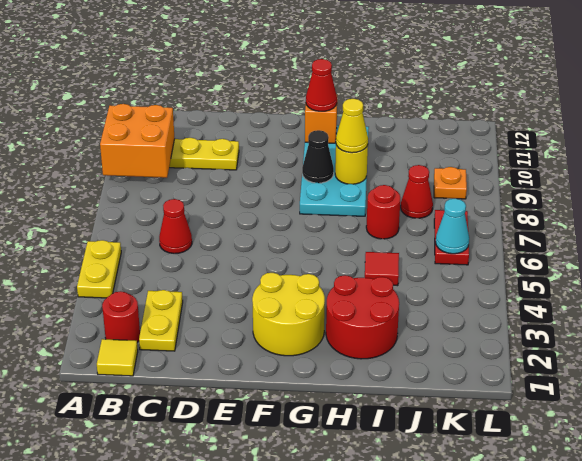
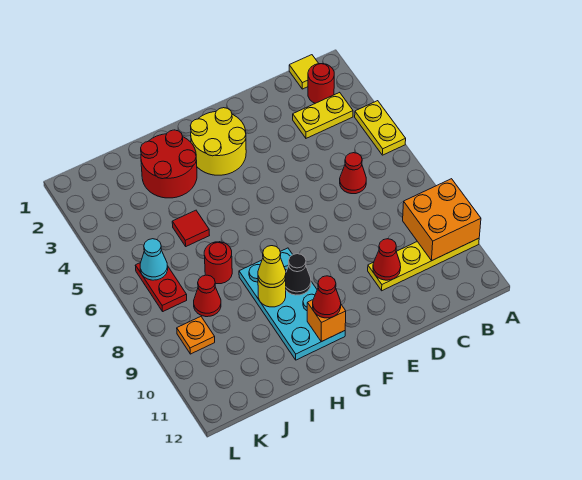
yellow 1x2 plate [139,290,183,351] -> yellow 1x2 plate turned to [293,92,353,138]
none -> red 1x1 cone [373,239,401,280]

